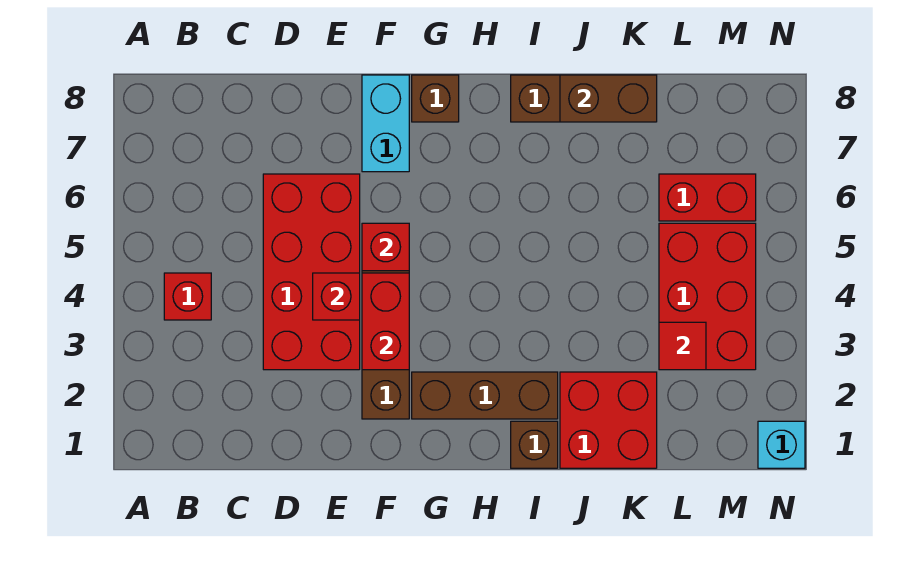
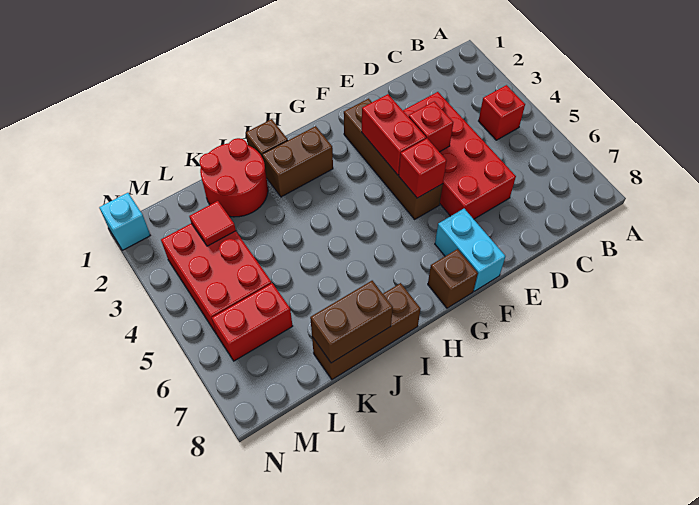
brown 1x3 brick [412,372,558,419] -> brown 1x2 brick [262,126,333,197]
red 2x2 brick [560,372,657,468] -> red 2x2 round brick [199,138,268,217]

